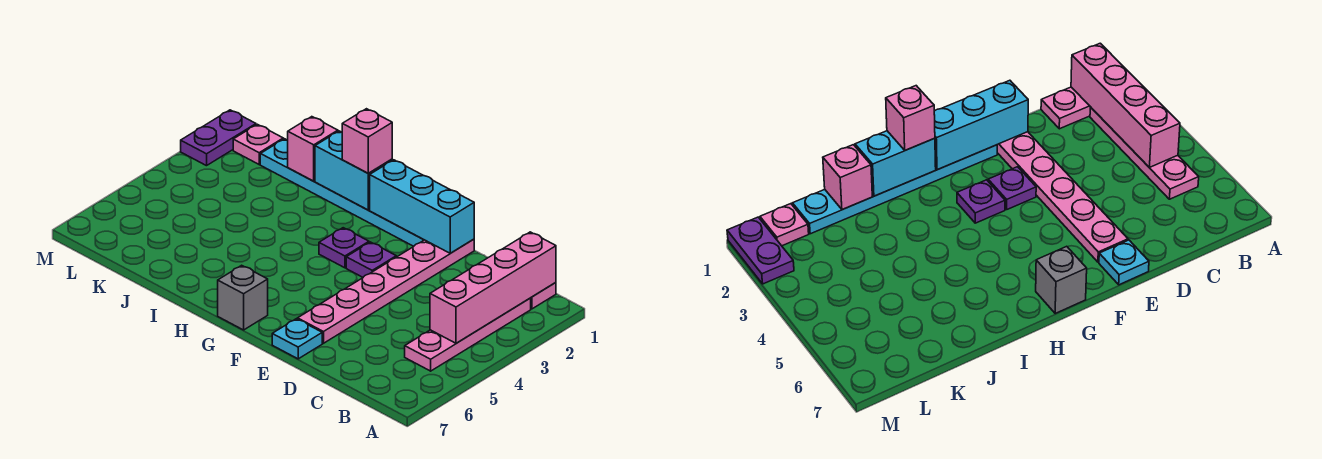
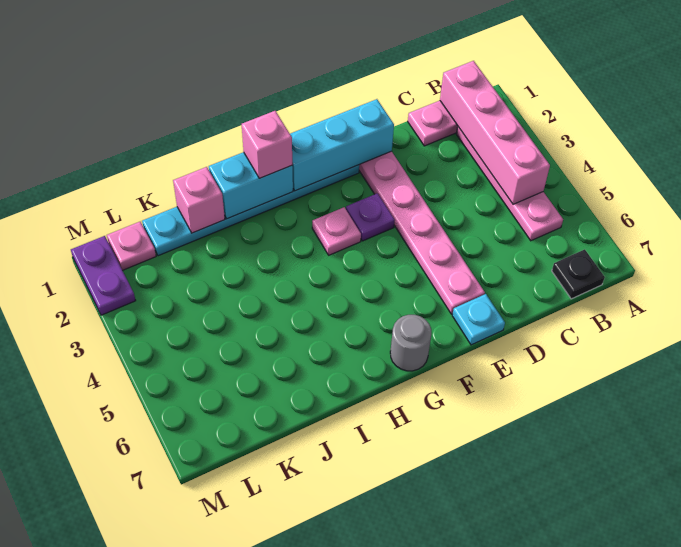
none -> black 1x1 plate [552,249,605,299]
purple 1x1 plate [319,228,369,268] -> pink 1x1 plate [312,207,361,255]
grey 1x1 brick [218,265,268,330] -> grey 1x1 round brick [390,315,431,371]

